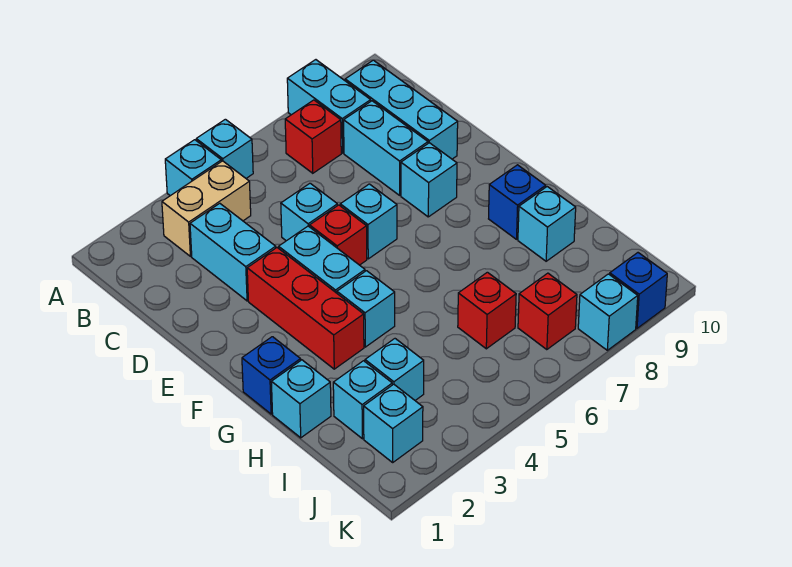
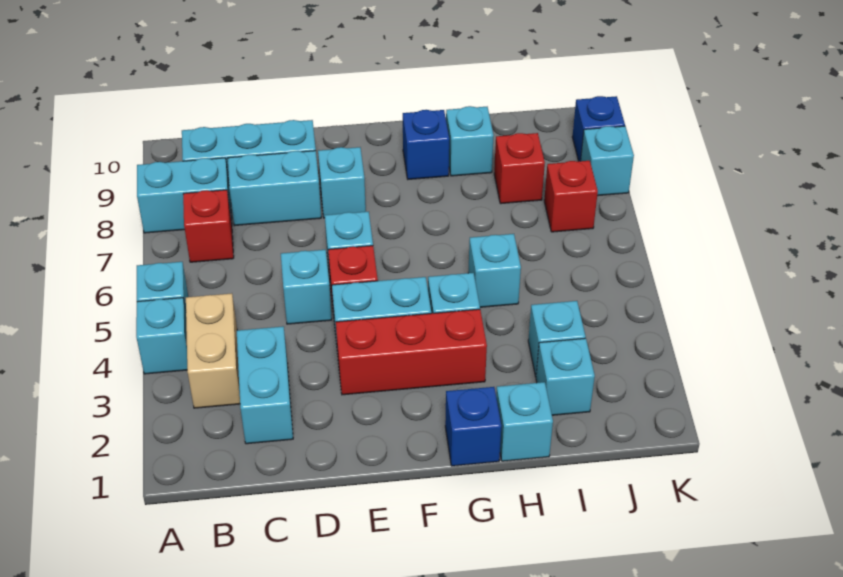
cyan 1x2 brick [190,203,276,301] -> cyan 1x2 brick turned to [237,326,293,444]
red 1x1 brick [458,272,516,349] -> red 1x1 brick moved to [494,133,545,204]
cyan 1x1 brick [364,384,423,462] -> cyan 1x1 brick moved to [468,234,521,307]

